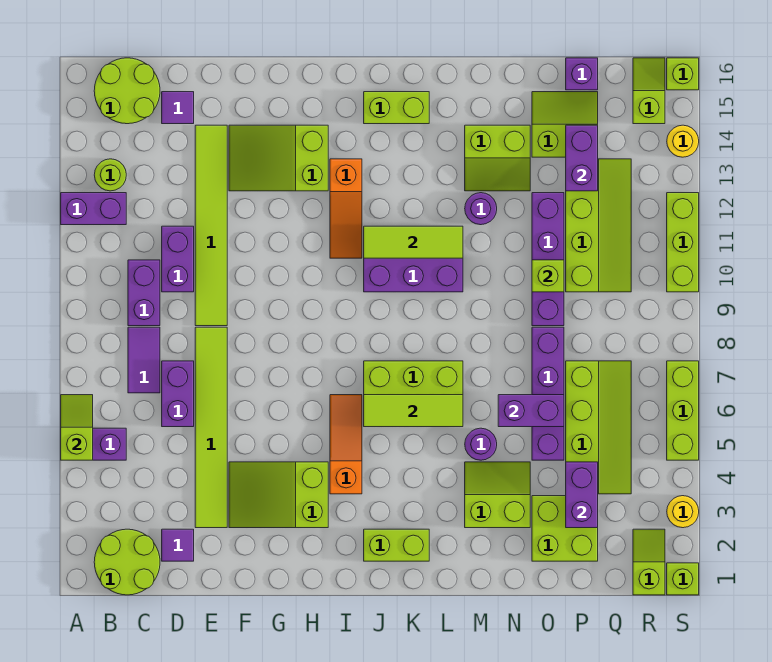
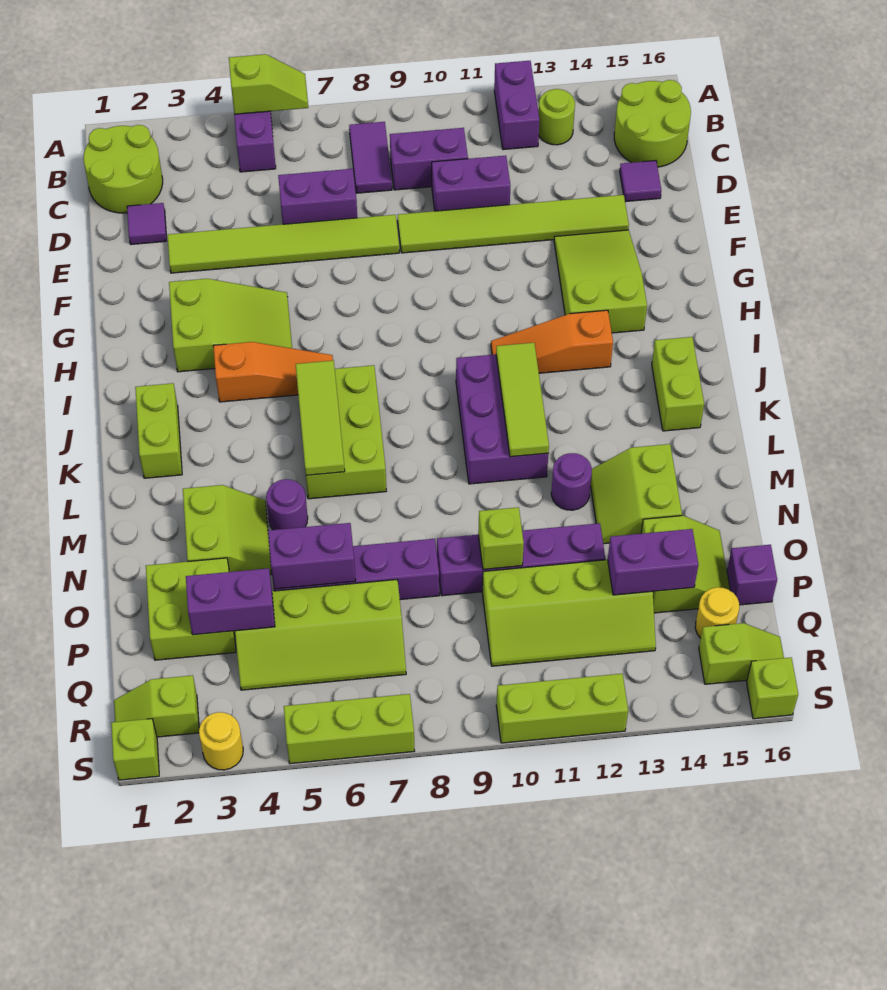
purple 1x2 tile [128,327,160,393] -> purple 1x2 tile turned to [349,122,392,193]
lime 2x3 slope [229,462,328,528] -> lime 2x3 slope turned to [169,279,292,372]
purple 1x2 brick [498,395,564,427] -> purple 1x2 brick turned to [268,523,356,589]
lime 1x2 slope [633,529,665,595] -> lime 1x2 slope turned to [114,675,199,737]
yellow 1x1 round brick [667,125,699,157] -> yellow 1x1 round brick moved to [695,587,739,638]

